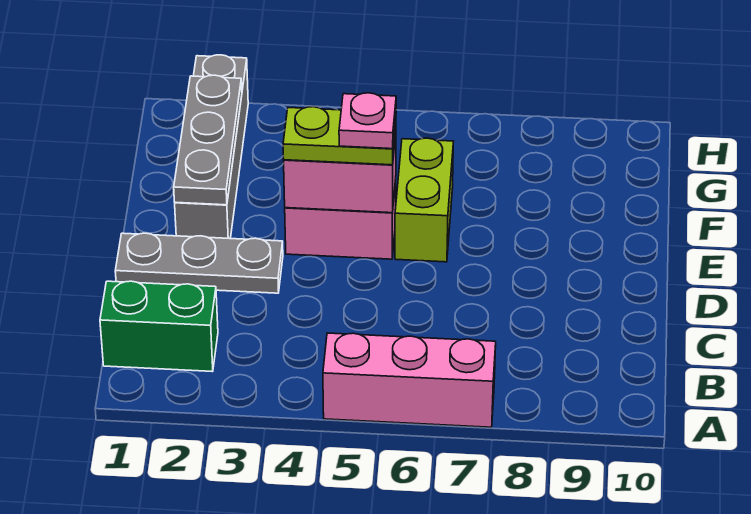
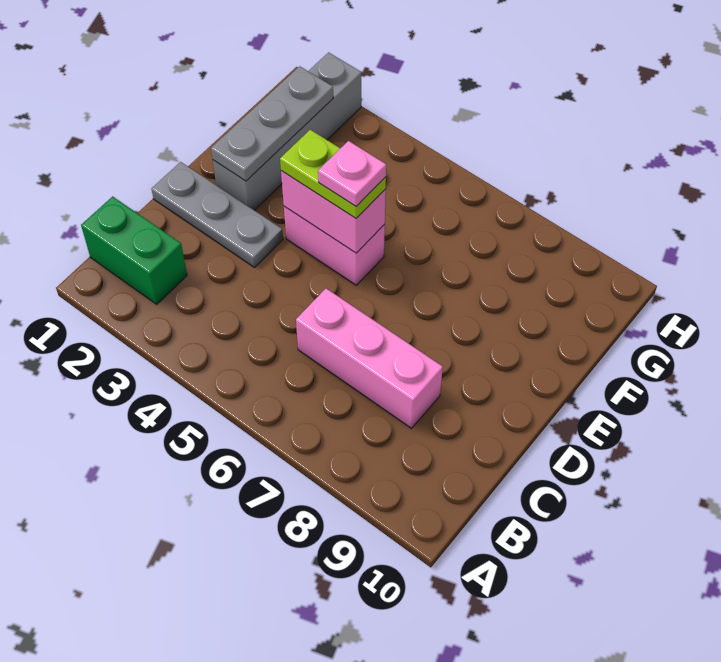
pink 1x3 brick [323,333,496,427] -> pink 1x3 brick moved to [296,289,443,428]
lime 1x2 brick [395,138,453,262] -> none

